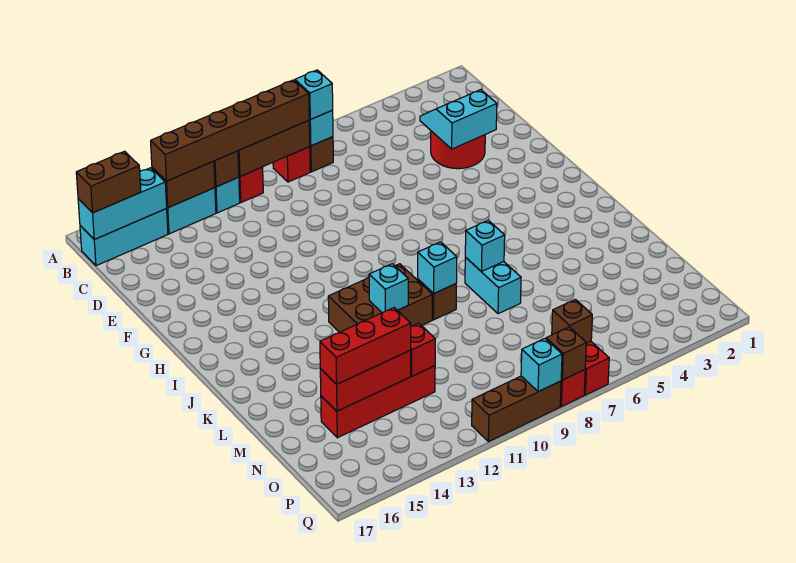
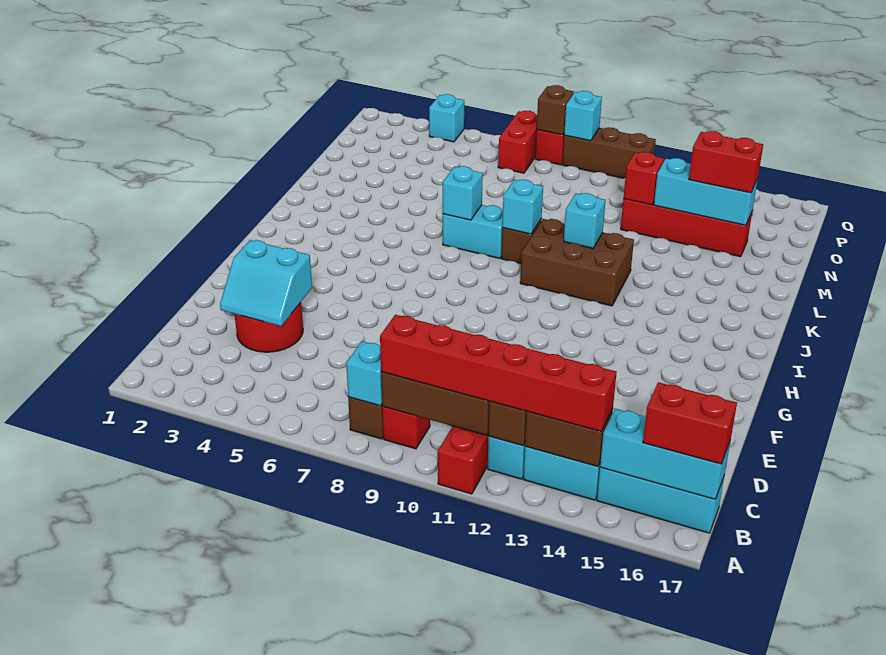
cyan 1x1 brick [295,70,333,119] -> cyan 1x1 brick moved to [429,94,464,142]
brown 1x6 brick [151,80,309,181] -> red 1x6 brick [380,315,617,431]
brown 1x2 brick [76,151,141,213] -> red 1x2 brick [643,382,737,464]
cyan 1x2 brick [465,257,521,314] -> cyan 1x2 brick turned to [443,205,503,258]
red 1x3 brick [320,351,411,411] -> cyan 1x3 brick [654,158,758,225]
red 1x3 brick [320,308,411,384] -> red 1x2 brick [689,131,763,193]
brown 1x1 brick [552,299,592,344] -> none

